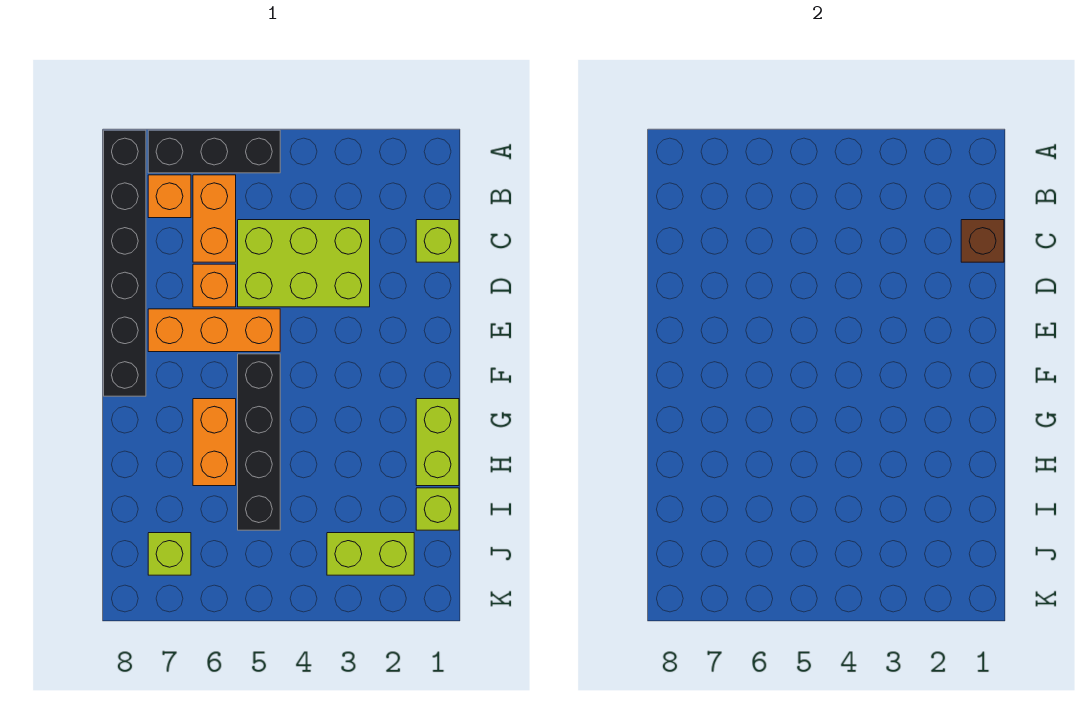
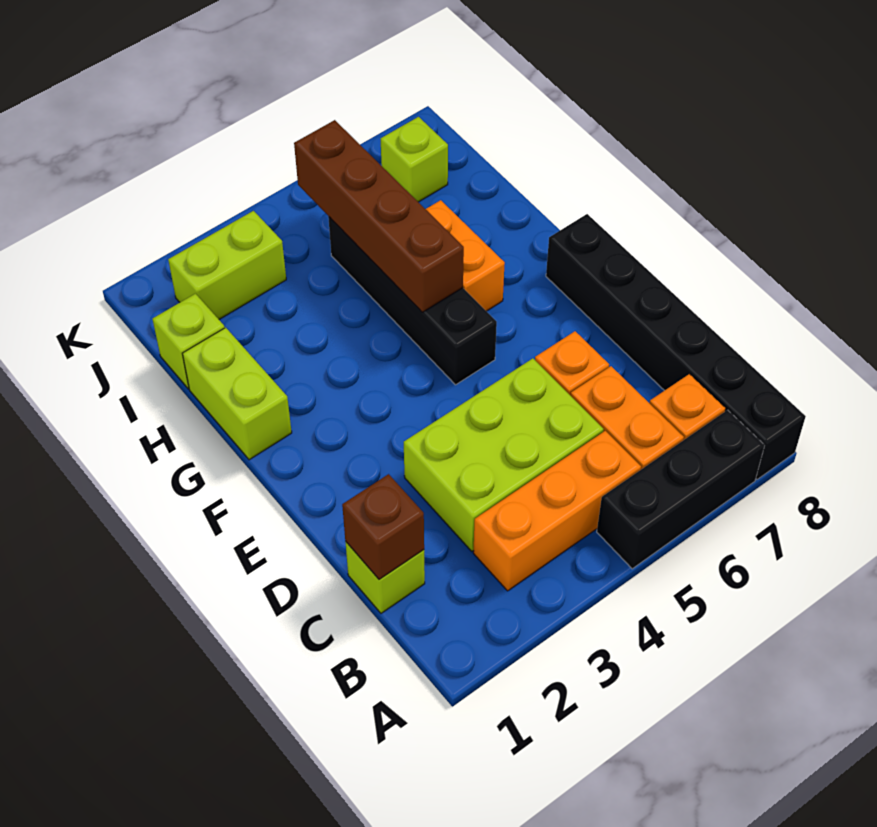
orange 1x3 brick [148,309,280,352] -> orange 1x3 brick moved to [473,431,641,591]
none -> brown 1x4 brick [294,120,464,312]

